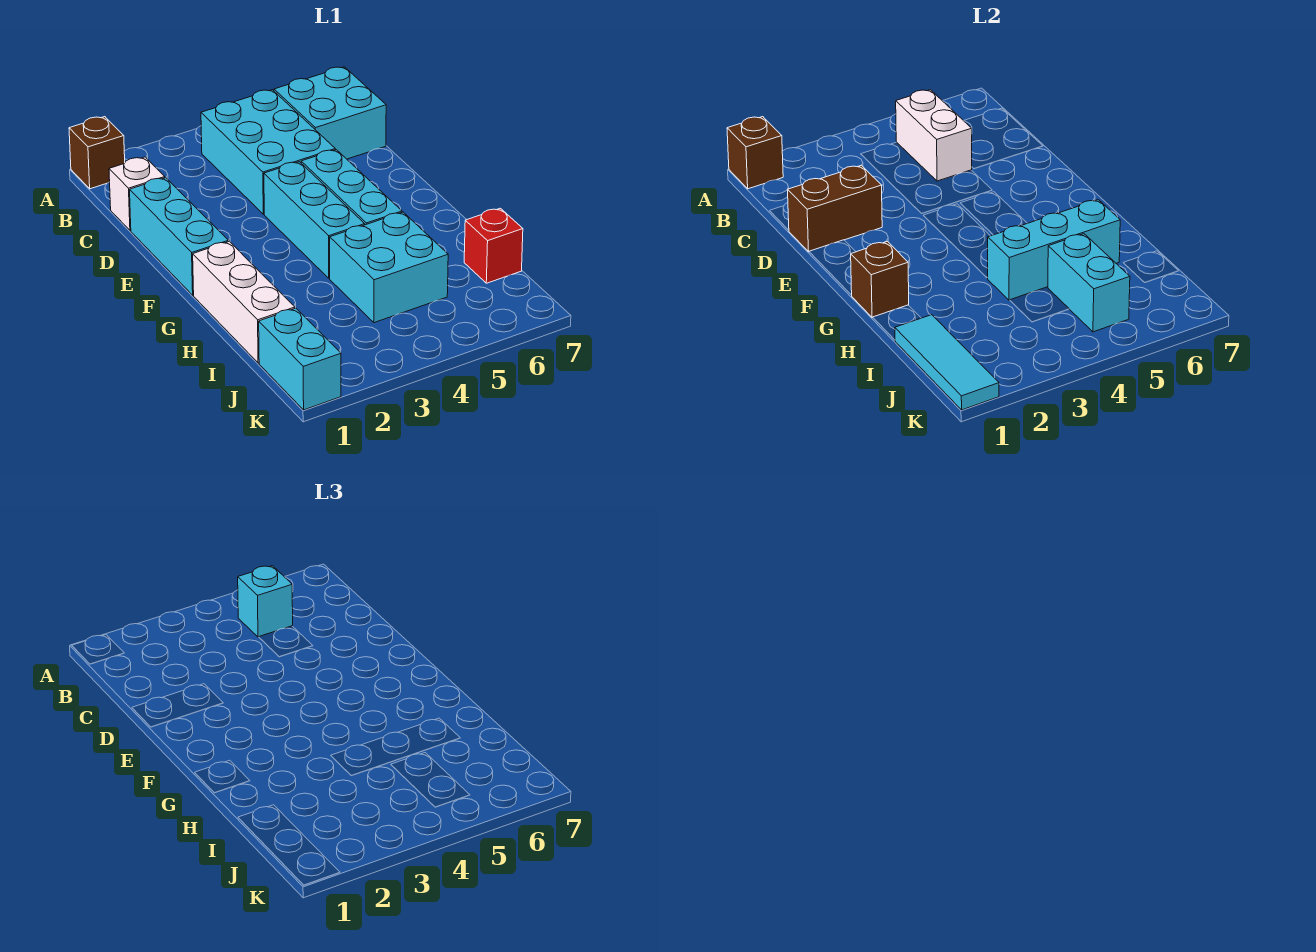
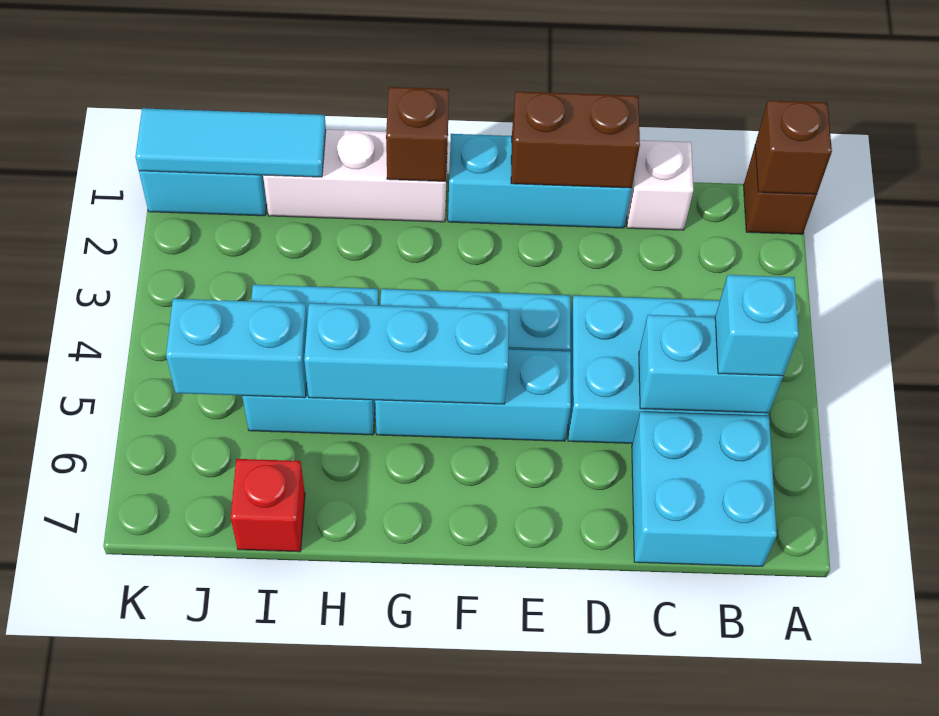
white 1x2 brick [896,90,972,181] -> cyan 1x2 brick [639,315,783,413]
brown 1x2 brick [788,165,882,252] -> brown 1x2 brick turned to [511,91,640,188]
cyan 1x3 brick [987,200,1120,300] -> cyan 1x3 brick turned to [304,303,509,404]

